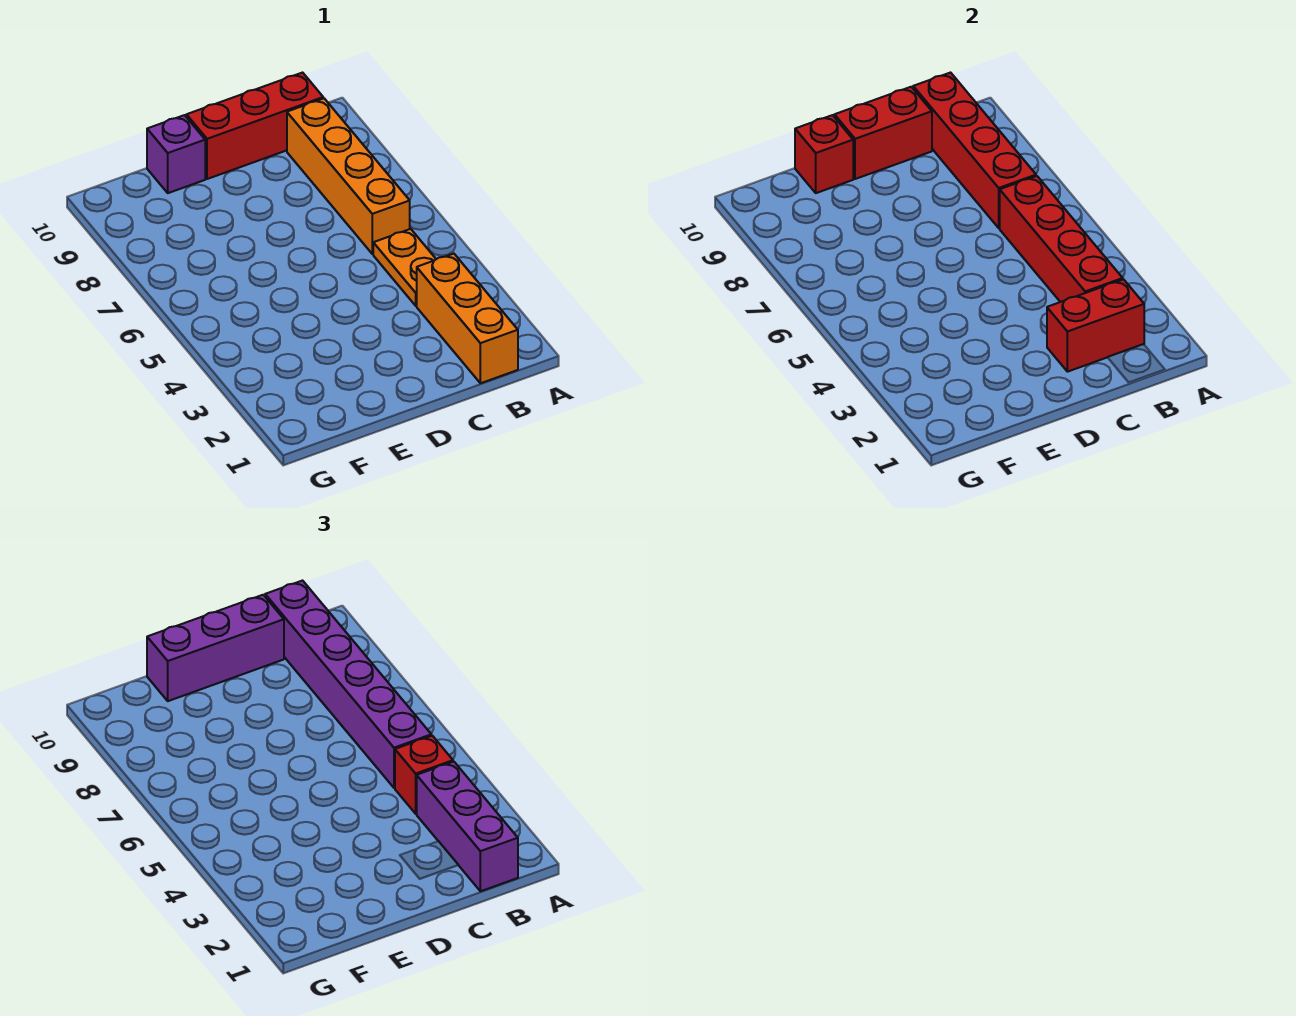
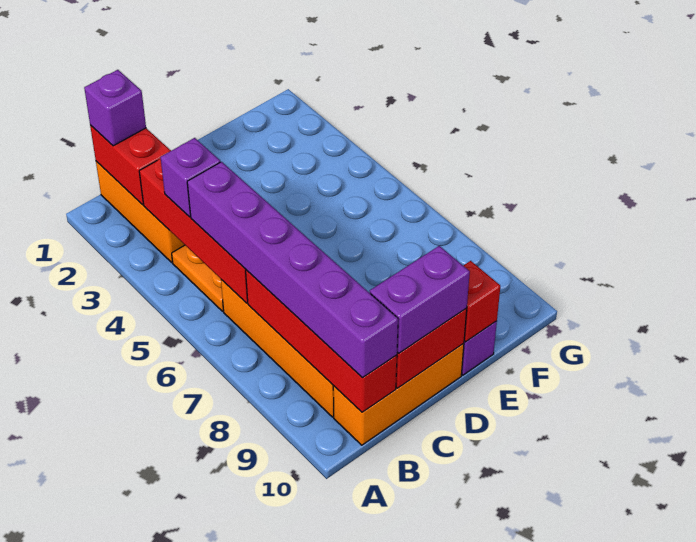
purple 1x3 brick [416,762,518,891] -> purple 1x1 brick [84,70,146,146]
red 1x2 brick [1047,279,1144,372] -> red 1x2 brick turned to [90,125,171,205]
red 1x1 brick [395,736,453,814] -> purple 1x1 brick [160,138,220,217]
red 1x3 brick [186,73,323,179] -> orange 1x3 brick [333,343,464,445]
purple 1x3 brick [147,595,284,701] -> purple 1x2 brick [370,246,470,353]

